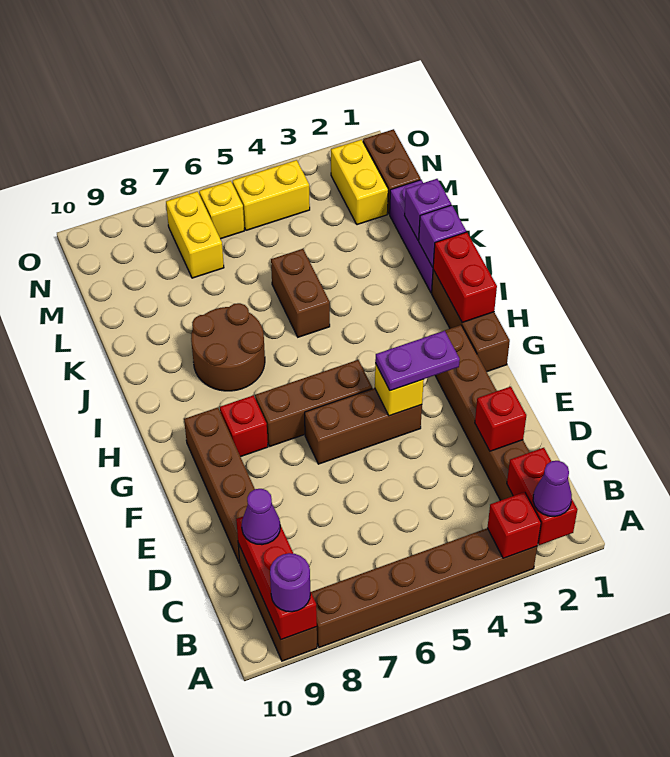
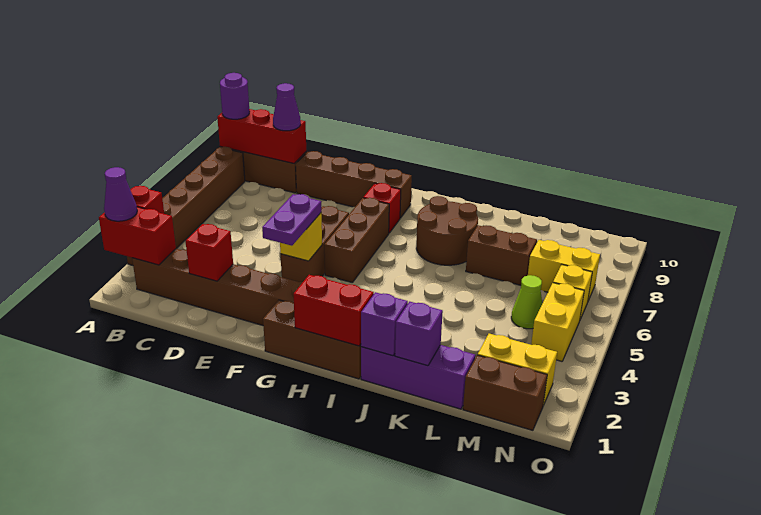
brown 1x2 brick [271,249,330,337] -> brown 1x2 brick moved to [466,225,537,285]
none -> lime 1x1 cone [511,275,542,329]

